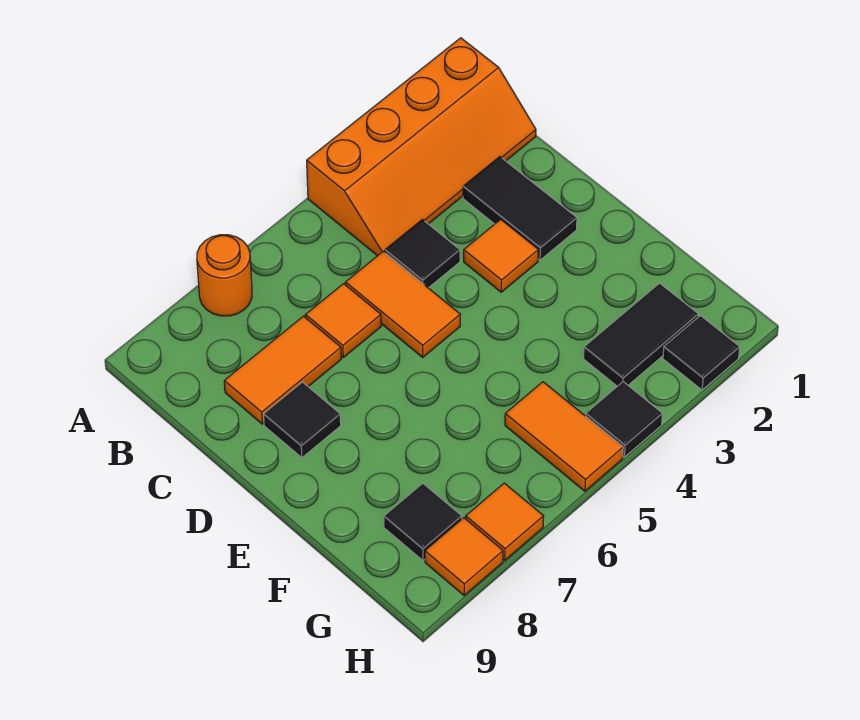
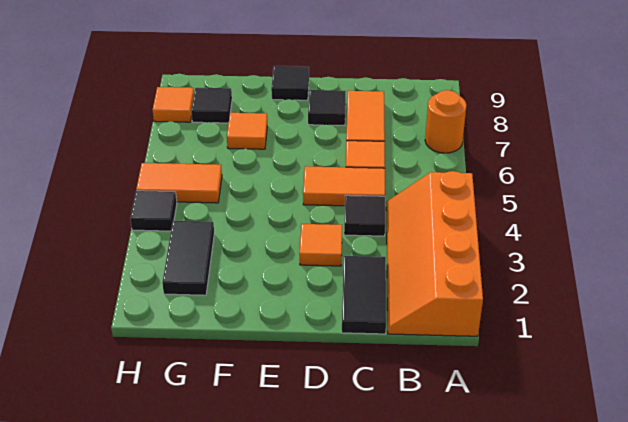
black 1x2 tile [463,157,577,260] -> black 1x2 tile turned to [342,256,386,334]
black 1x1 tile [663,316,740,390] -> black 1x1 tile moved to [271,66,309,100]
orange 1x1 tile [466,483,544,560] -> orange 1x1 tile moved to [227,113,267,149]

